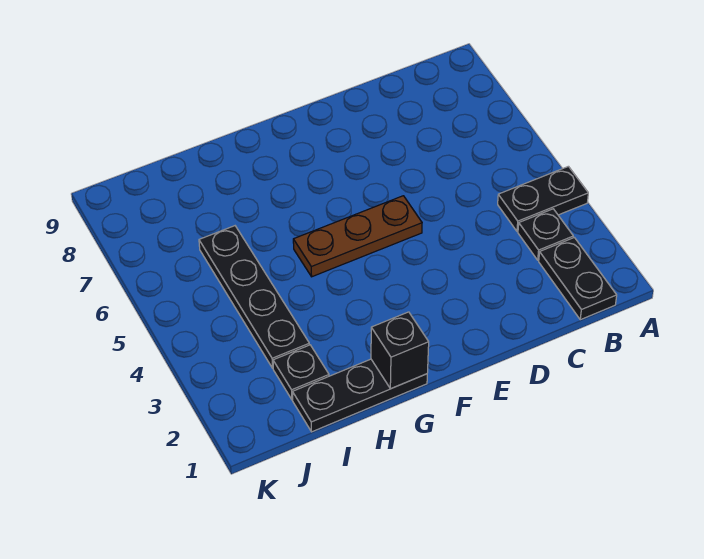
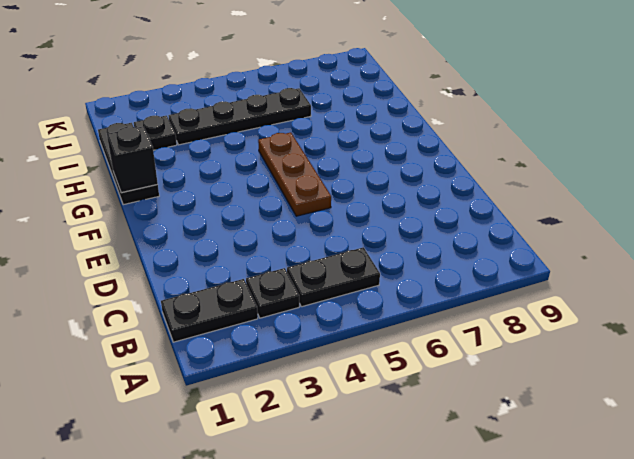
black 1x2 plate [498,166,588,231] -> black 1x2 plate turned to [287,247,380,307]

